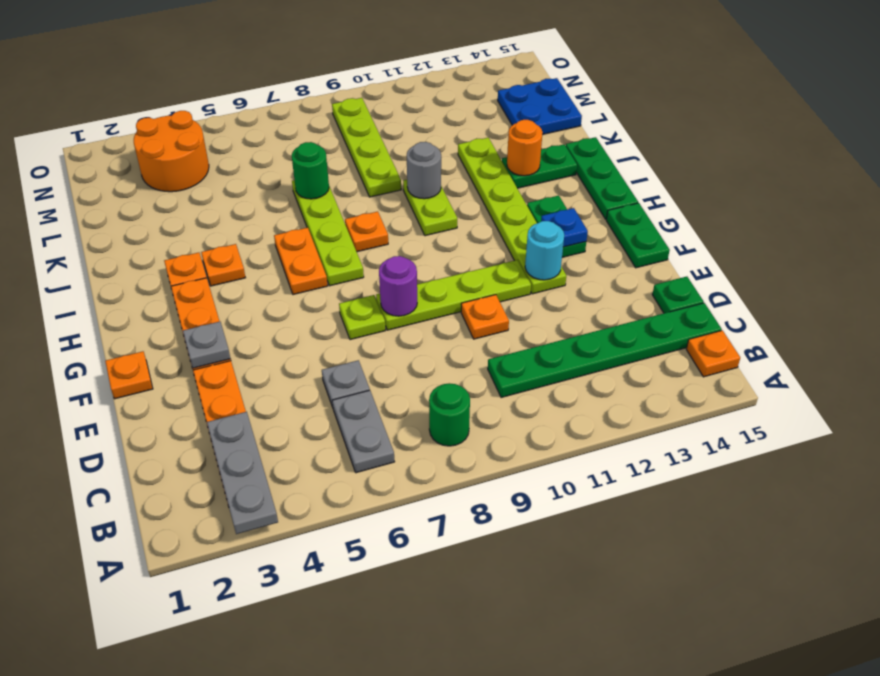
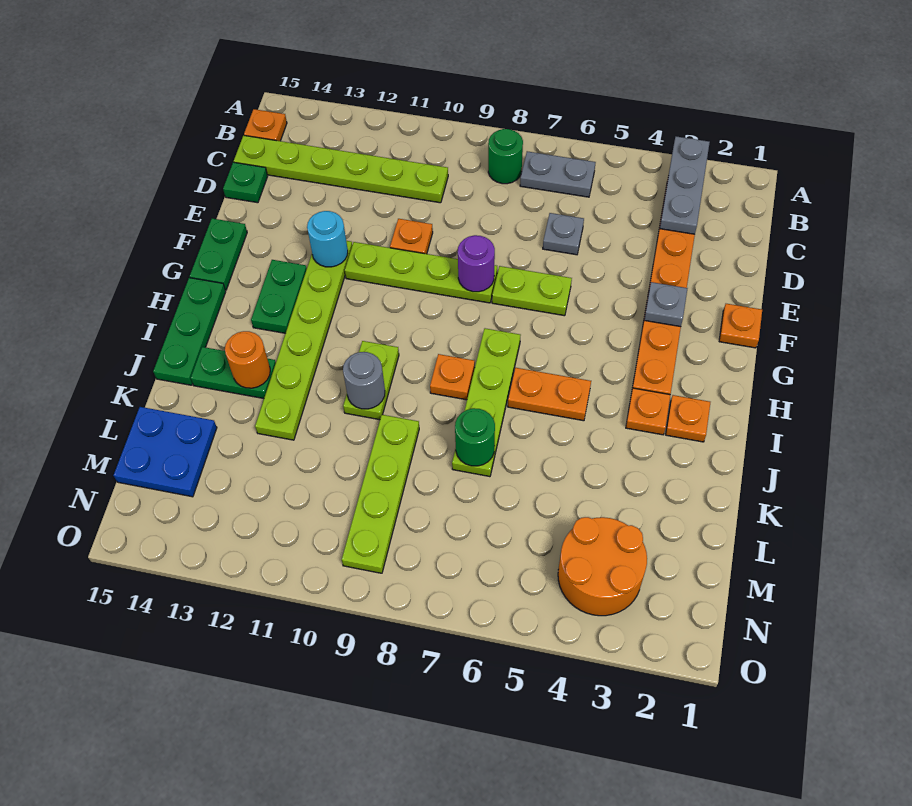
grey 1x2 plate [332,390,395,473] -> grey 1x2 plate turned to [520,151,596,197]
green 1x6 plate [488,303,722,398] -> lime 1x6 plate [234,135,448,203]
lime 1x1 plate [339,295,386,340] -> lime 1x2 plate [492,266,572,316]
blue 1x1 plate [541,208,588,247] -> none
orange 1x2 plate [274,228,328,295] -> orange 1x2 plate turned to [508,368,591,421]
orange 1x1 plate [201,244,245,286] -> orange 1x1 plate moved to [666,395,710,442]

